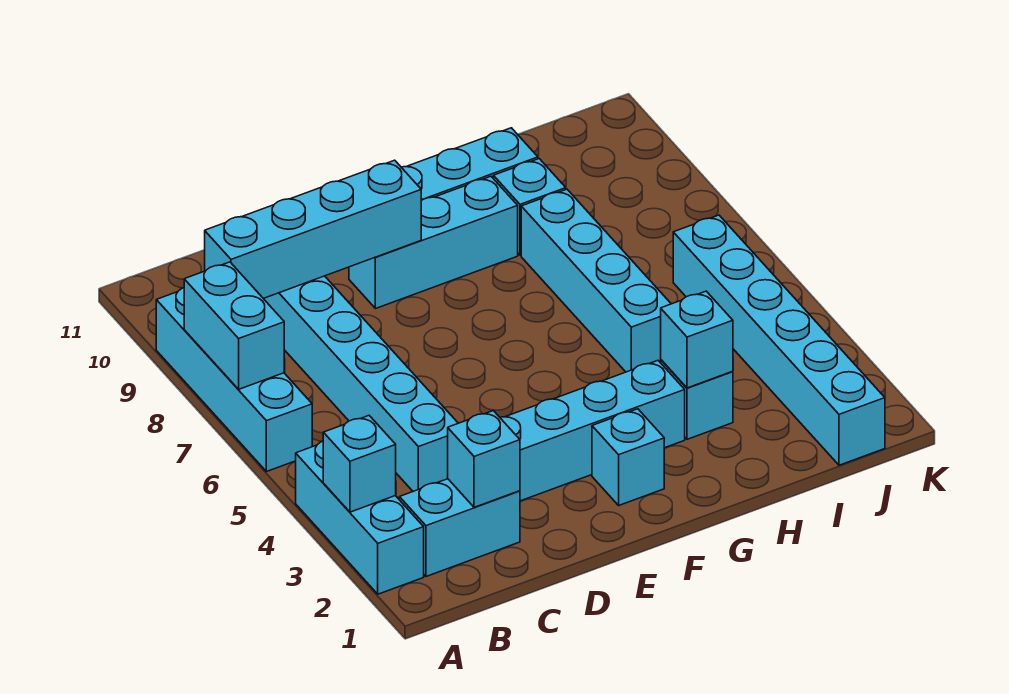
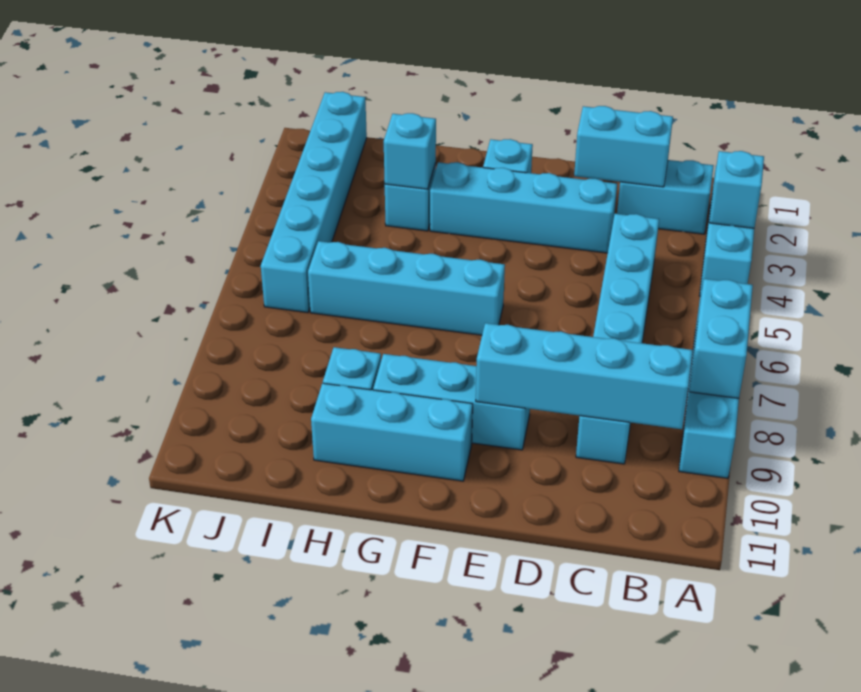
cyan 1x1 brick [448,411,520,507] -> cyan 1x2 brick [574,106,673,187]
cyan 1x4 brick [521,189,671,372] -> cyan 1x4 brick turned to [308,241,505,335]

